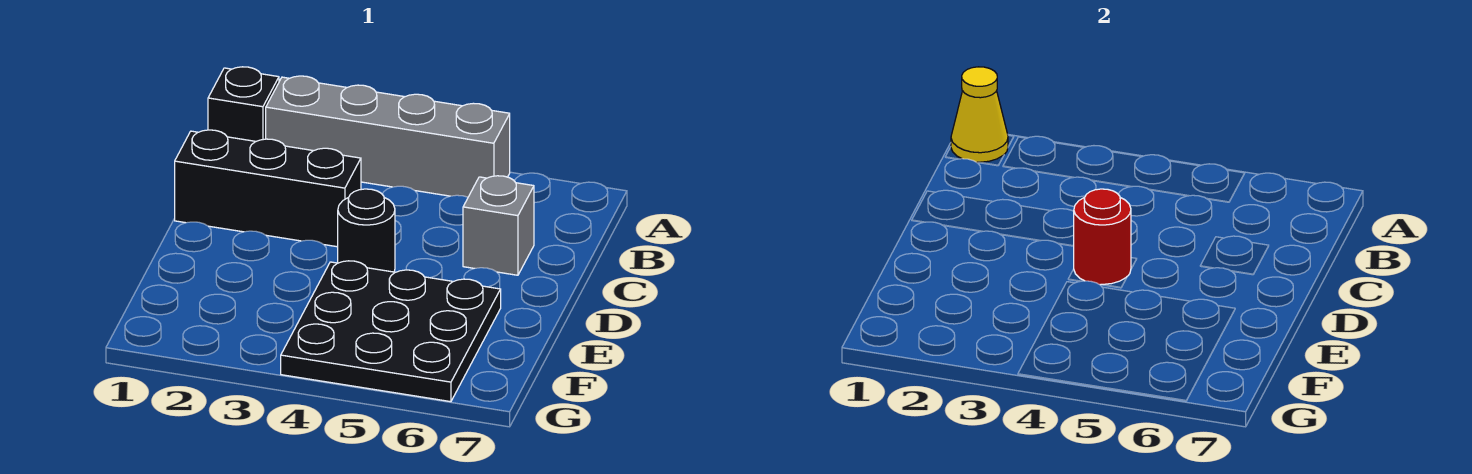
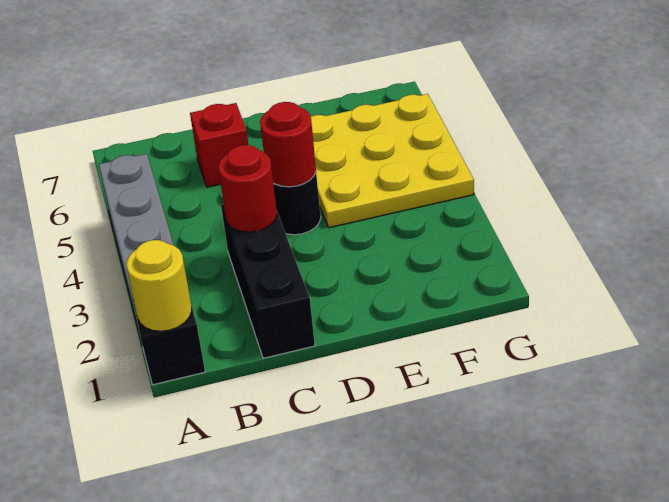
yellow 1x1 cone [951,67,1008,163] -> yellow 1x1 round brick [127,240,192,331]
none -> red 1x1 round brick [218,145,277,232]
grey 1x1 brick [463,176,534,275] -> red 1x1 brick [190,103,249,187]
black 3x3 plate [281,261,501,402] -> yellow 3x3 plate [311,94,474,228]

